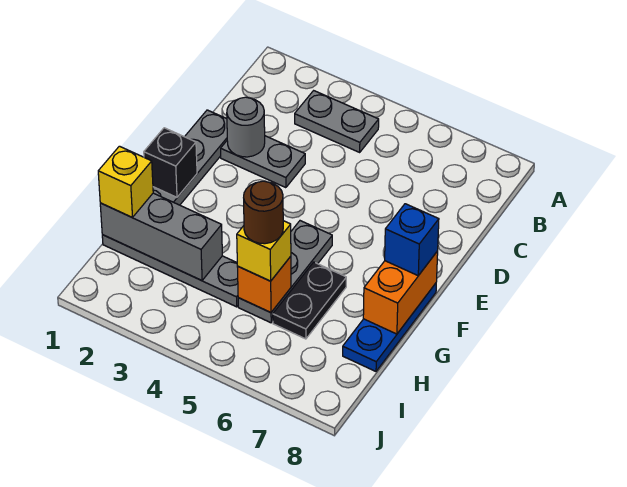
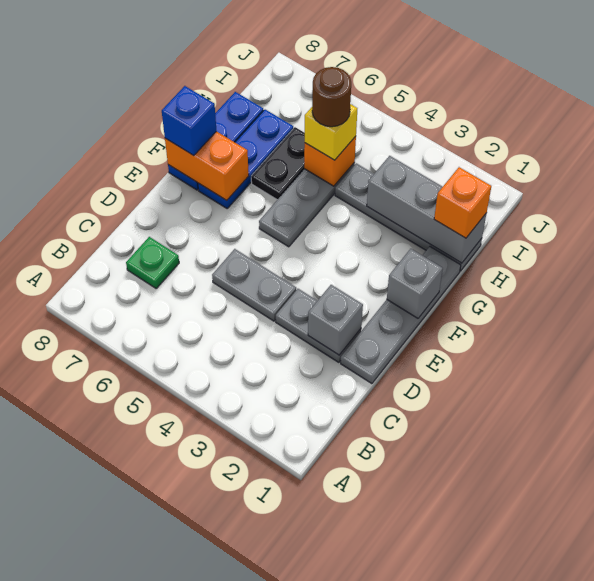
grey 1x2 plate [295,91,379,152] -> grey 1x2 plate moved to [212,249,296,321]
none -> green 1x1 plate [126,237,179,288]
grey 1x1 round brick [227,97,265,157] -> grey 1x1 brick [308,285,363,355]
black 1x1 brick [144,128,197,197] -> grey 1x1 brick [387,249,443,318]
none -> blue 1x3 plate [198,110,293,208]
orange 1x2 brick [363,251,438,334] -> orange 1x2 brick turned to [165,131,249,200]
yellow 1x1 brick [98,146,153,217] -> orange 1x1 brick [434,167,491,238]

